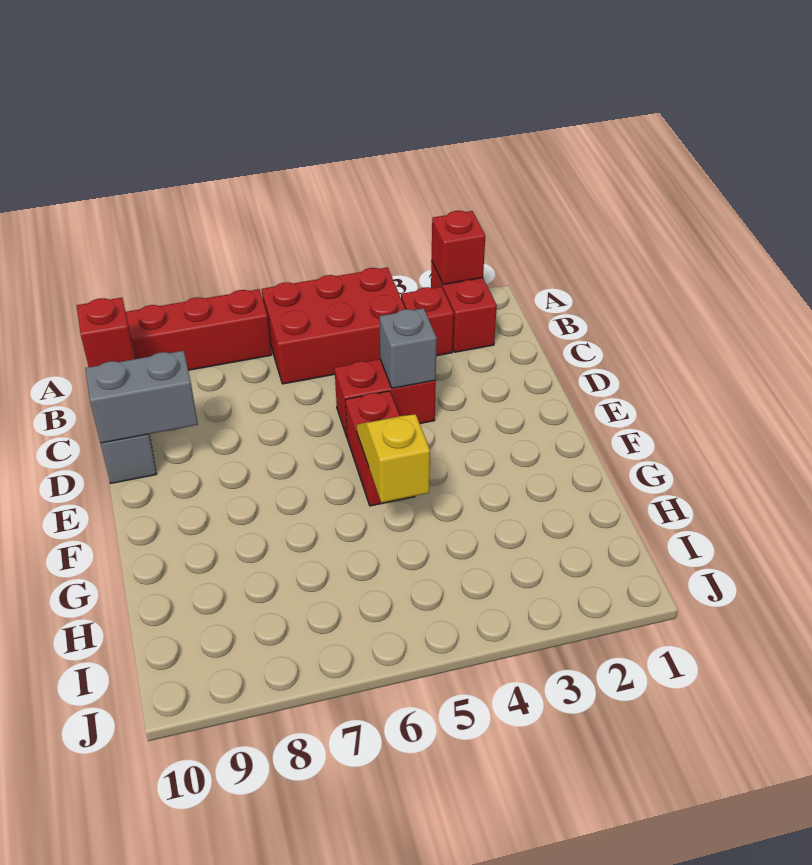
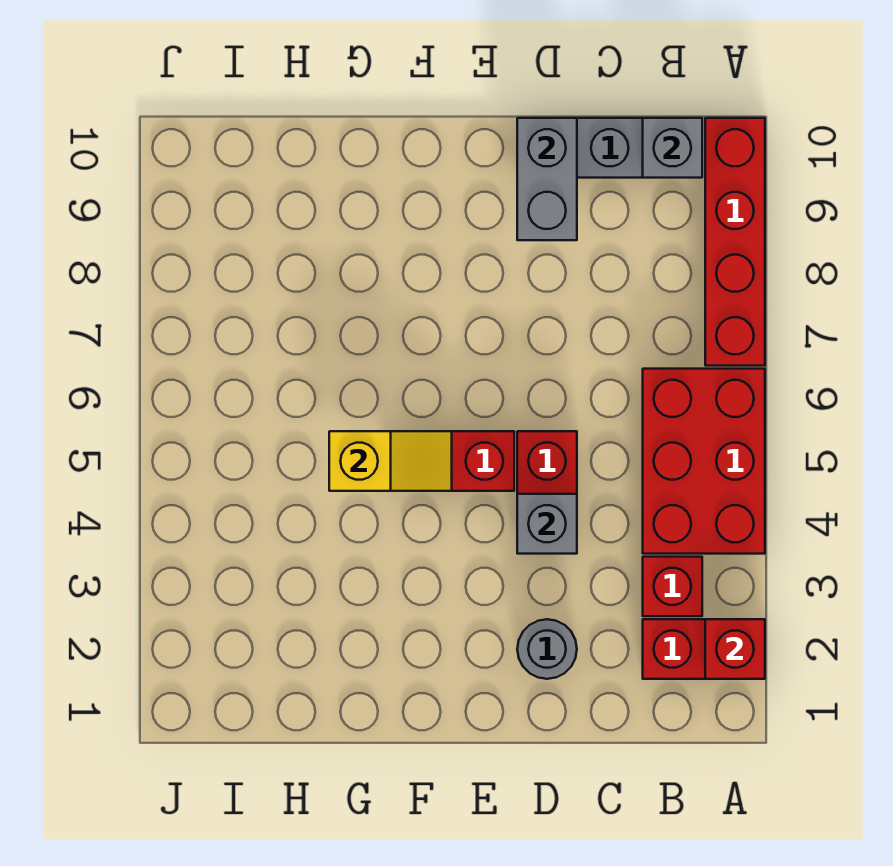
red 1x1 brick [77,298,135,367] -> grey 1x1 brick [643,118,702,178]
none -> grey 1x1 round brick [517,619,577,679]

